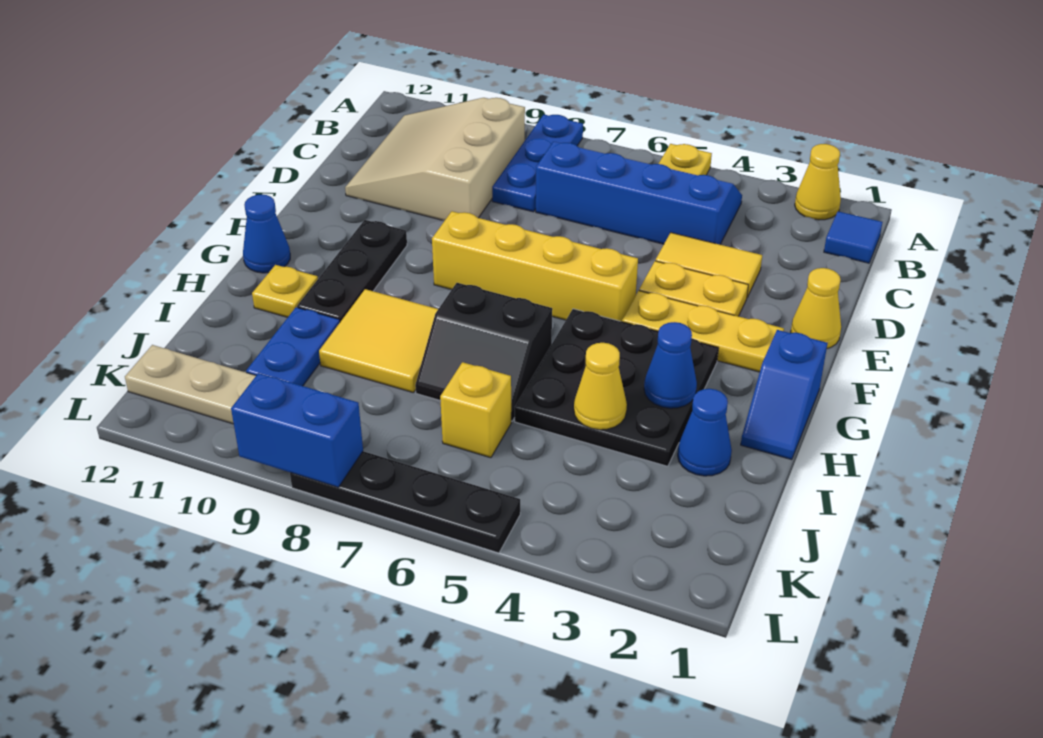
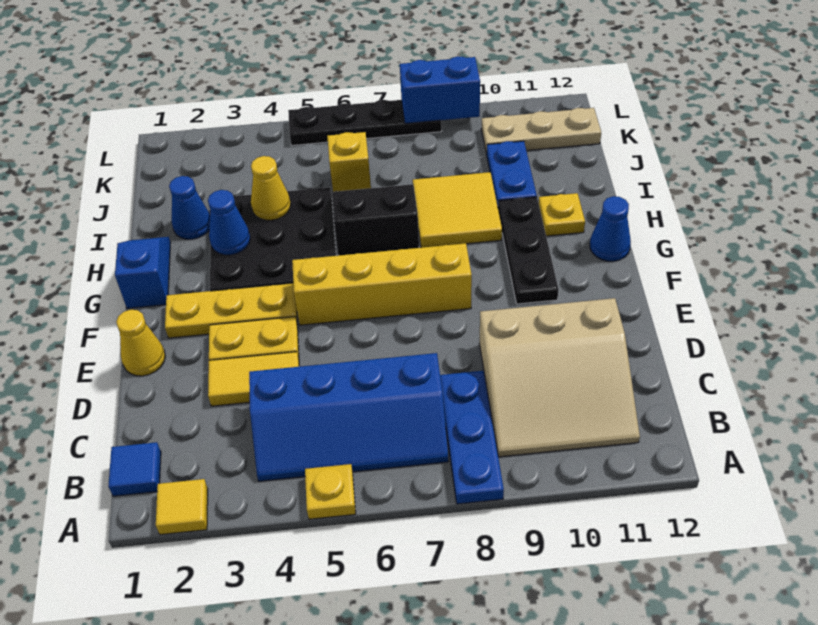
yellow 1x1 cone [795,144,841,220] -> yellow 1x1 tile [156,479,208,535]
tan 3x3 slope [345,98,525,221] -> tan 3x3 slope turned to [479,298,640,457]

